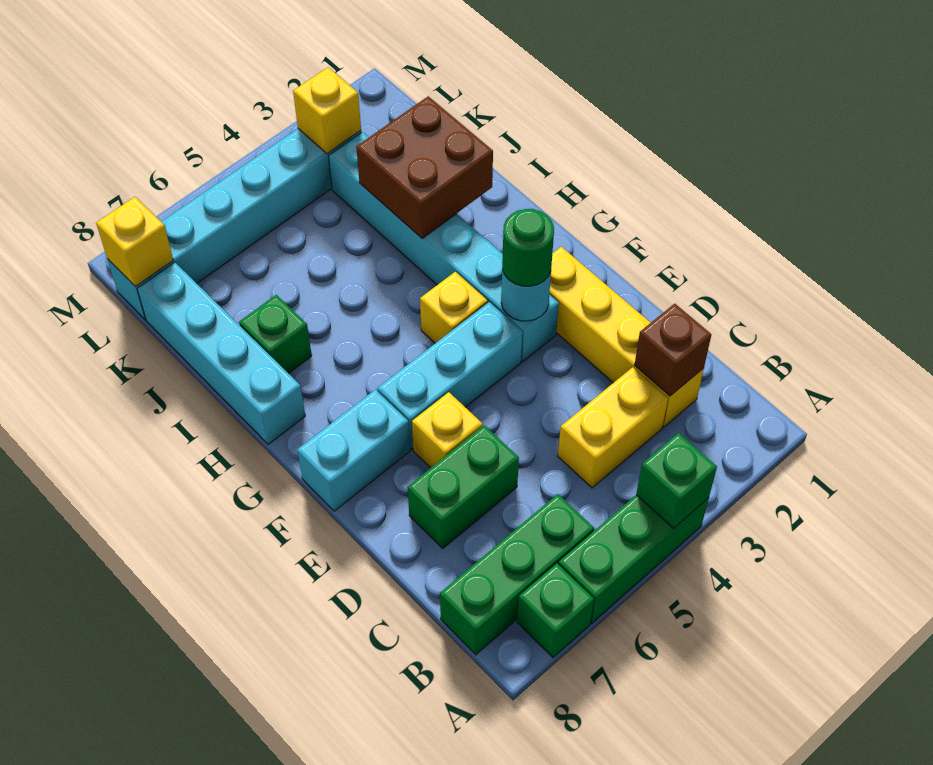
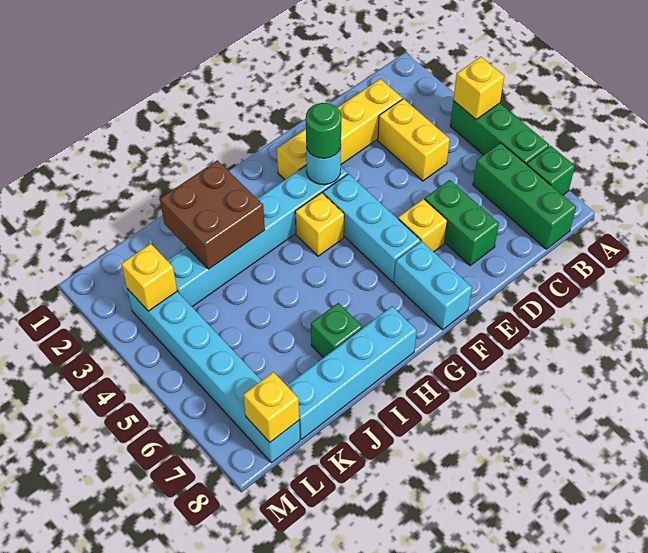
green 1x1 brick [636,433,717,528] -> yellow 1x1 brick [453,57,504,119]
brown 1x1 brick [635,304,711,396] -> none

